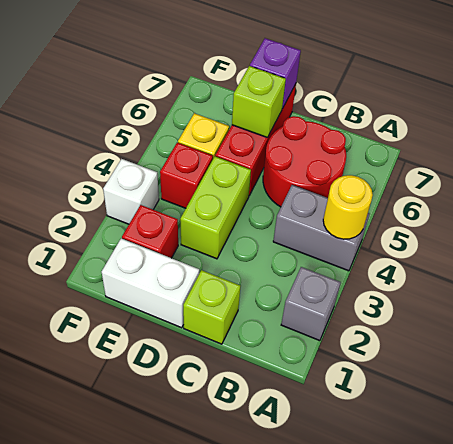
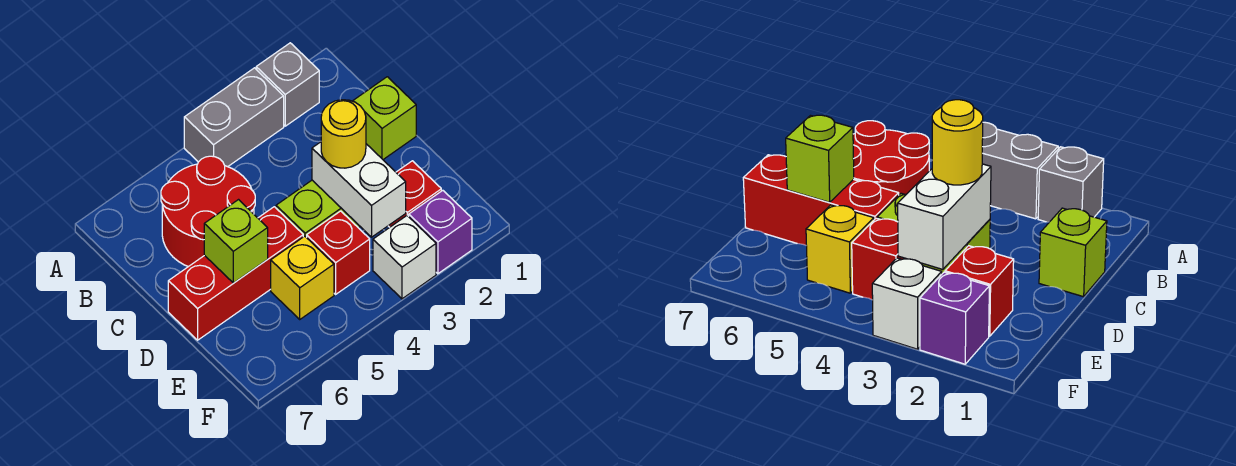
grey 1x2 brick [273,185,369,271] -> grey 1x2 brick turned to [184,68,284,167]
yellow 1x1 round brick [323,175,373,239] -> yellow 1x1 round brick moved to [321,100,366,168]
white 1x2 brick [102,238,199,328] -> white 1x2 brick moved to [312,142,406,237]
purple 1x1 brick [250,38,301,109] -> purple 1x1 brick moved to [409,190,472,274]

